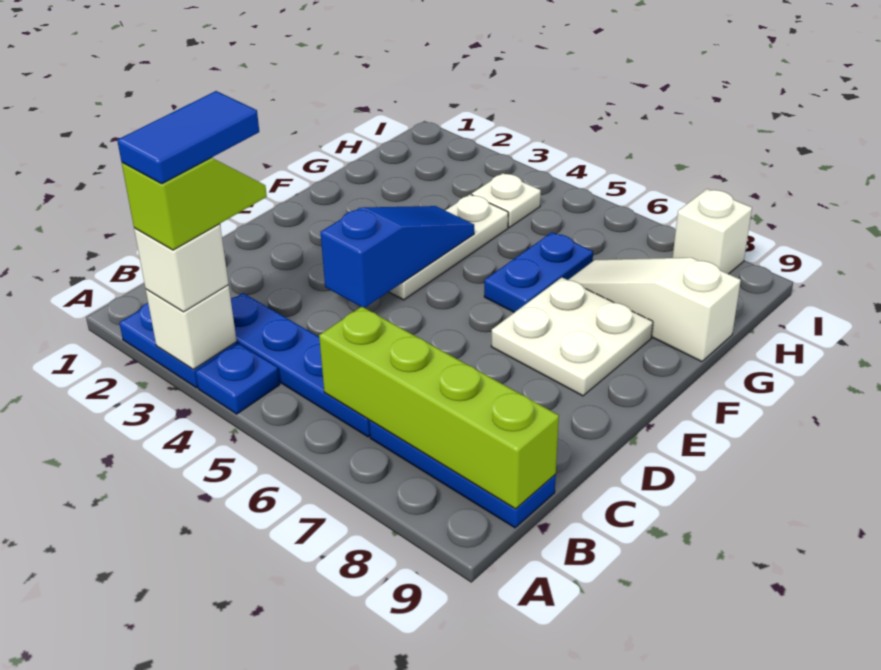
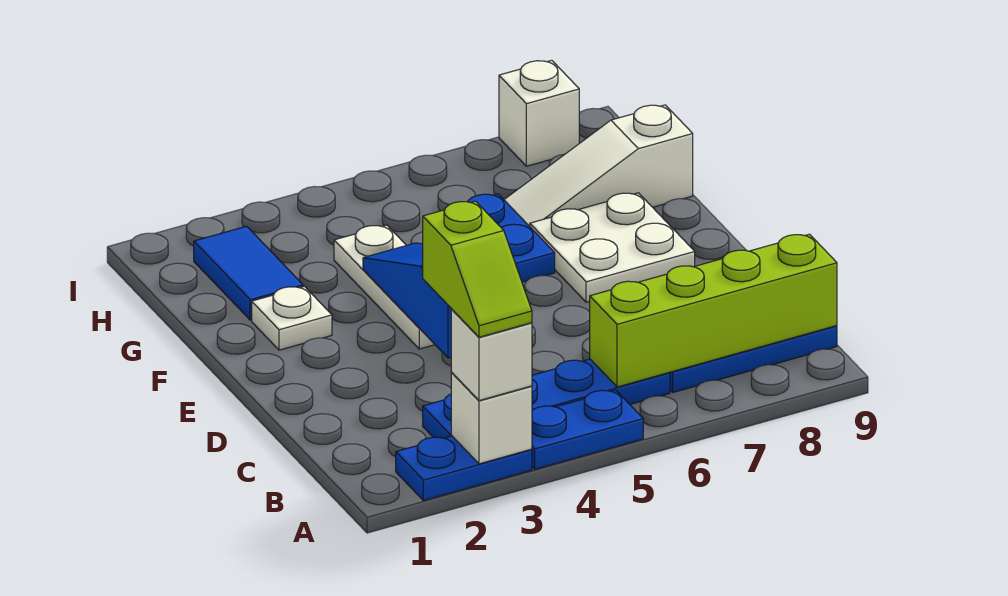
lime 1x2 slope [122,158,267,250] -> lime 1x2 slope turned to [423,201,532,337]
blue 1x2 tile [117,91,259,184] -> blue 1x2 tile moved to [194,226,303,320]
blue 1x1 plate [196,344,280,414] -> blue 1x2 plate [532,390,643,469]
white 1x1 plate [472,173,541,228] -> white 1x1 plate moved to [252,286,332,350]

